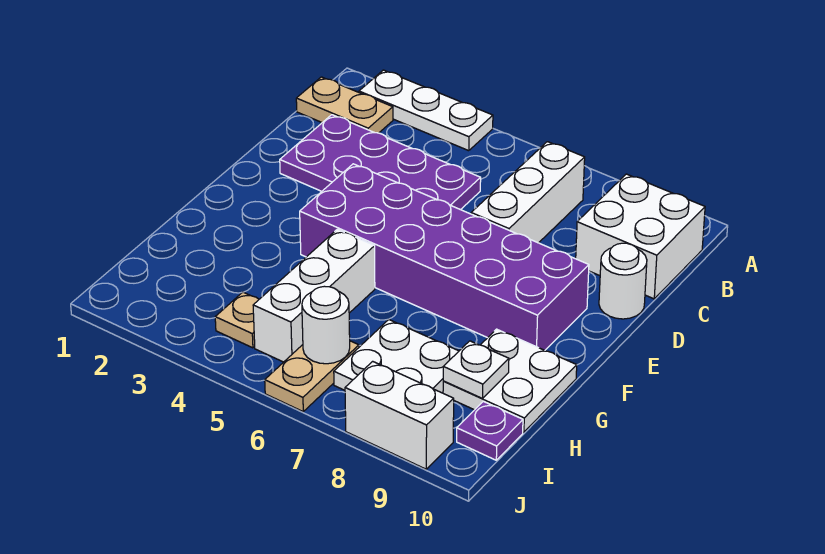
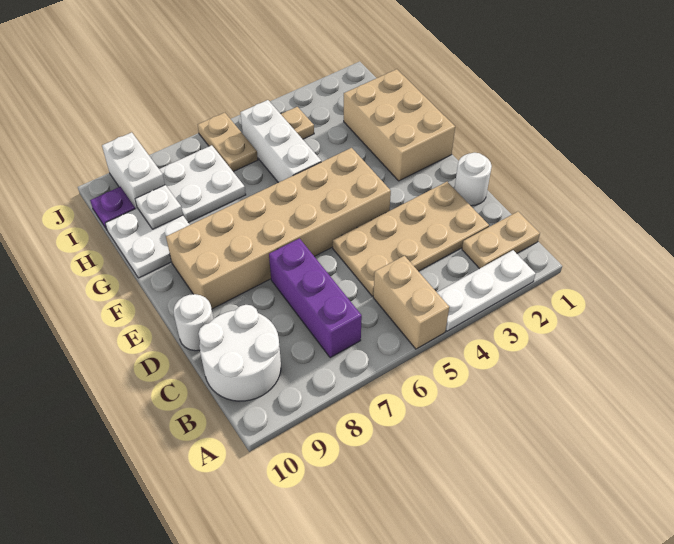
none -> tan 1x2 brick [373,256,449,349]
white 1x3 brick [471,142,585,243] -> purple 1x3 brick [269,238,362,358]
white 2x2 brick [576,174,705,299] -> white 2x2 round brick [198,305,281,401]
purple 2x4 plate [280,115,481,210] -> tan 2x4 plate [333,182,489,296]
purple 2x6 brick [300,164,589,350] -> tan 2x6 brick [166,148,391,309]
none -> tan 2x3 brick [344,69,455,181]
white 1x1 round brick [302,286,350,364] -> white 1x1 round brick moved to [454,153,492,206]
white 1x2 brick [345,361,454,469] -> white 1x2 brick turned to [102,132,165,209]

